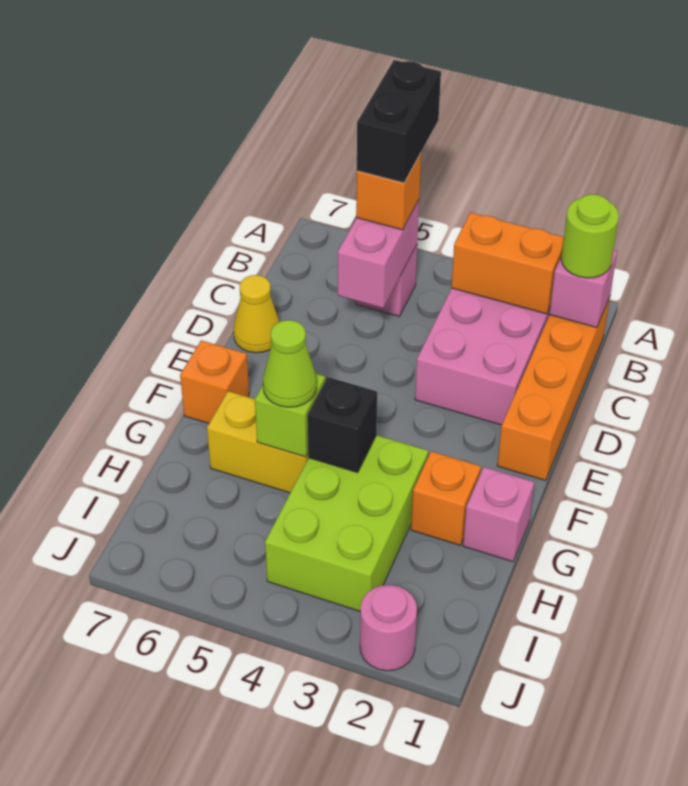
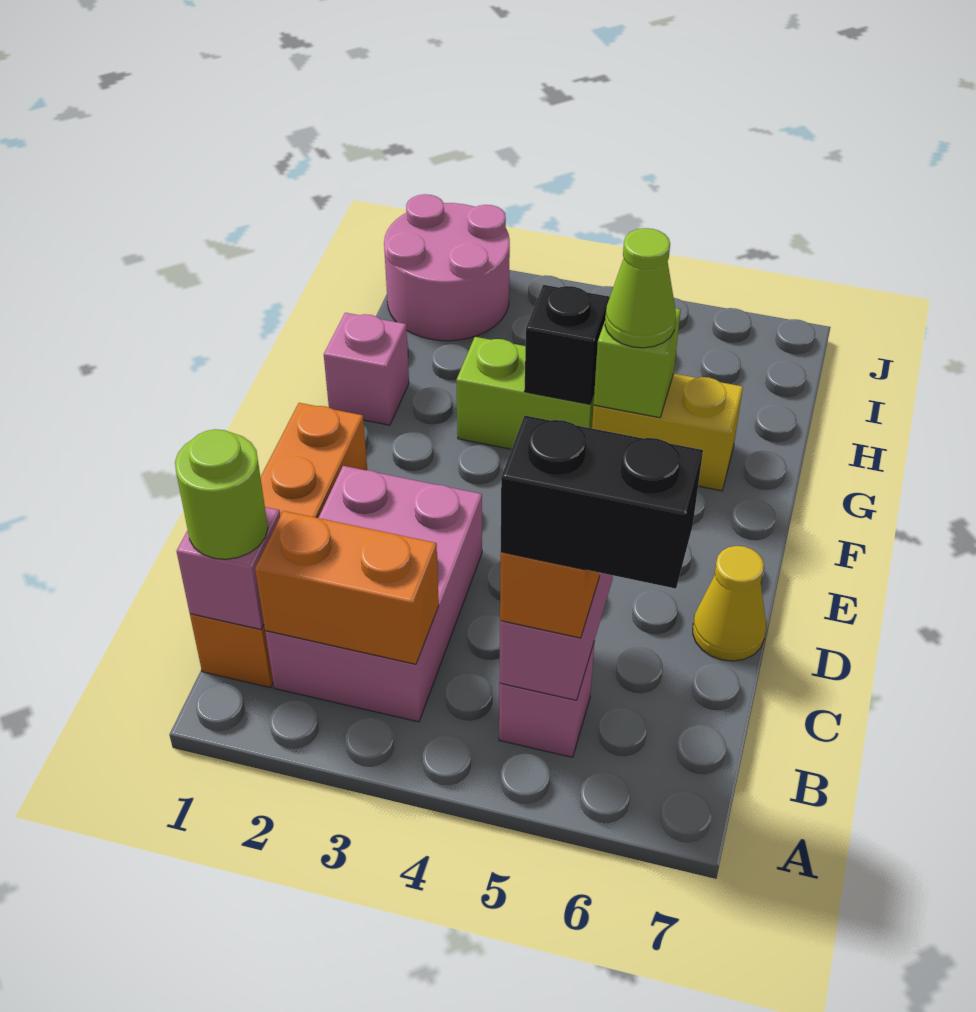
black 1x2 brick [357,60,441,183] -> black 1x2 brick turned to [501,416,703,589]
orange 1x1 brick [180,340,249,423] -> none
orange 1x1 brick [411,451,481,545] -> none
lime 2x3 brick [265,435,428,611] -> lime 1x2 brick [456,337,594,449]
pink 1x1 round brick [360,585,417,671] -> pink 2x2 round brick [384,194,510,341]

